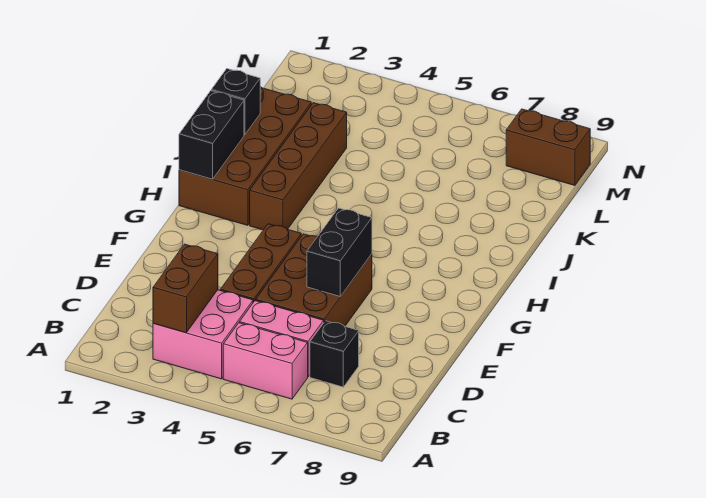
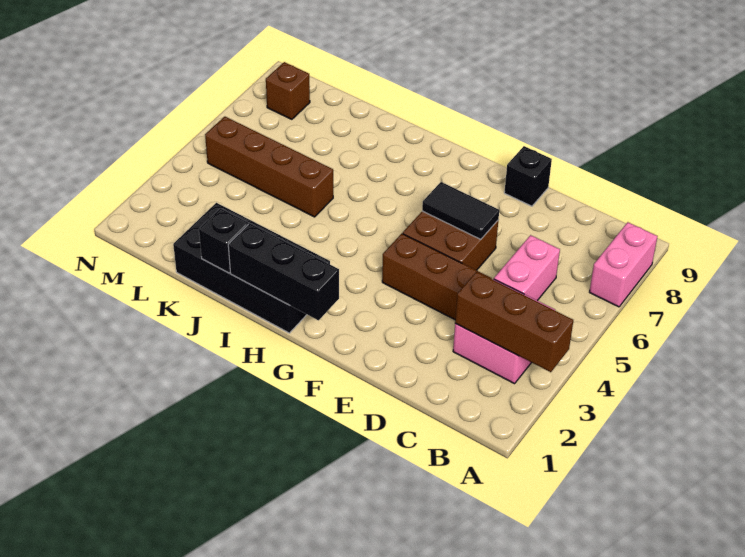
brown 1x2 brick [153,244,218,333] -> brown 1x3 brick [455,272,573,372]
pink 1x2 brick [223,323,308,399] -> pink 1x2 brick moved to [590,222,658,307]
black 1x1 brick [310,321,359,387] -> black 1x1 brick moved to [504,146,552,206]
brown 2x3 brick [256,234,372,326] -> brown 2x2 brick [403,211,498,270]
black 1x2 brick [307,208,372,296] -> black 1x2 tile [422,182,499,239]
brown 2x4 brick [179,87,312,225] -> black 2x4 brick [173,203,330,333]
black 1x2 brick [179,91,244,179] -> black 1x3 brick [228,223,339,320]
brown 1x4 brick [250,103,347,230] -> brown 1x4 brick moved to [205,117,333,217]
brown 1x2 brick [506,109,590,185] -> brown 1x1 brick [266,62,310,119]

